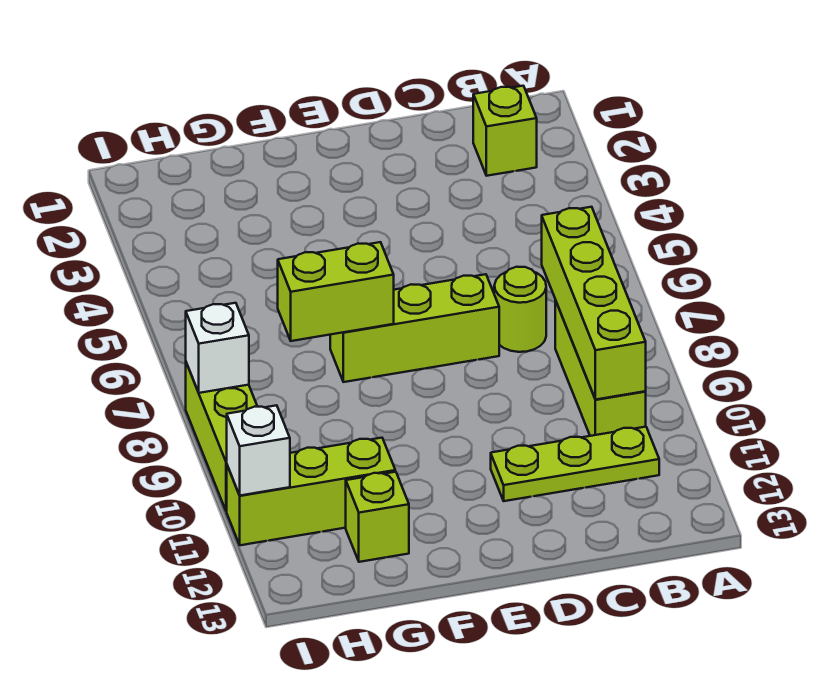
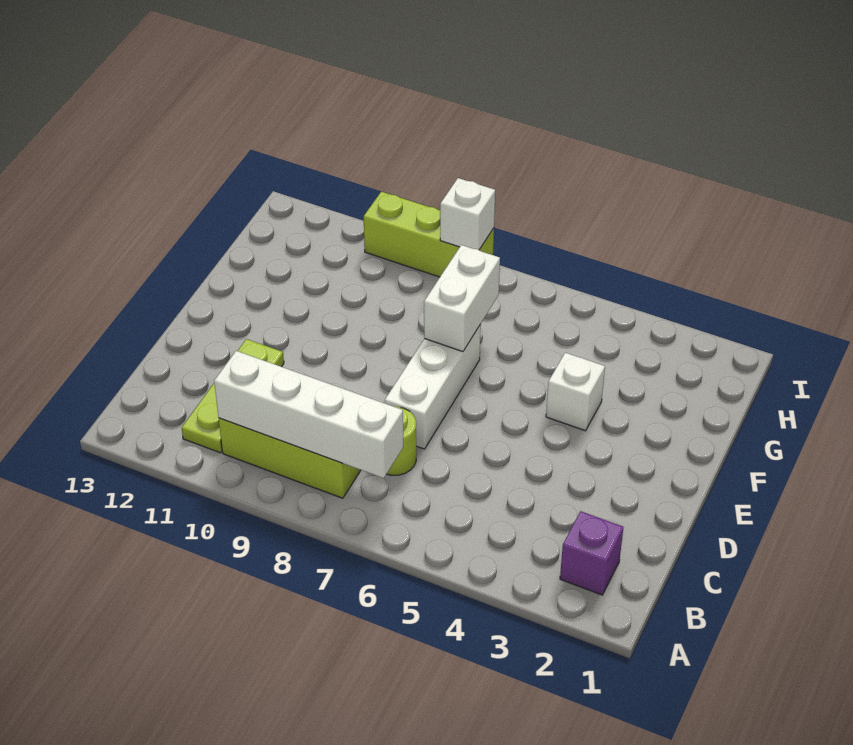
lime 1x1 brick [473,86,537,176] -> purple 1x1 brick [560,511,623,595]
lime 1x4 brick [542,207,646,400] -> white 1x4 brick [214,351,403,478]
lime 1x3 brick [330,274,499,382] -> white 1x3 brick [385,325,481,449]
lime 1x2 brick [278,242,394,341] -> white 1x2 brick [424,245,500,352]
lime 1x3 brick [227,438,395,545] -> none
lime 1x1 brick [346,472,409,562] -> none
white 1x1 brick [227,405,290,496] -> white 1x1 brick moved to [546,353,605,431]

